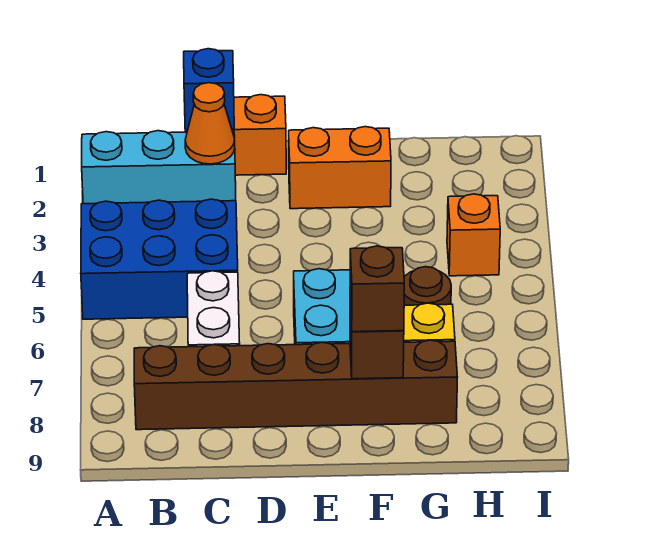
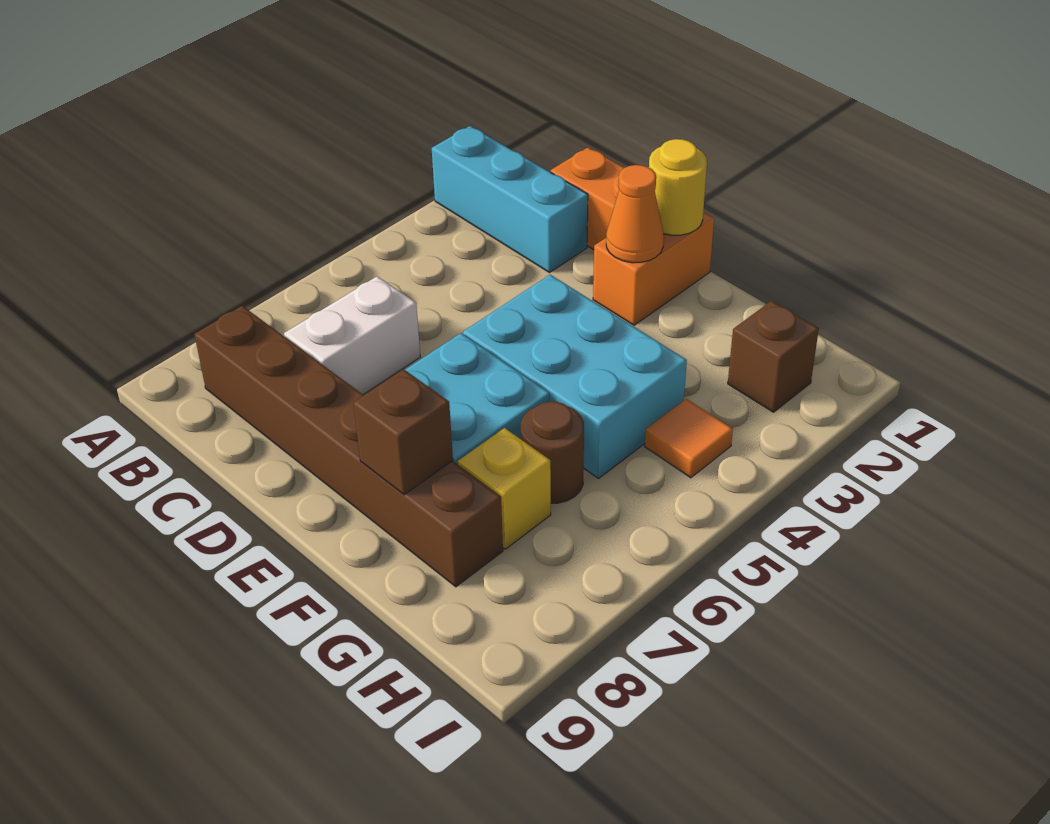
blue 2x3 brick [81,199,238,319] -> none
blue 1x1 brick [184,49,234,130] -> none
orange 1x1 cone [185,83,235,164] -> orange 1x1 cone moved to [606,165,664,263]
none -> yellow 1x1 round brick [649,139,707,235]
orange 1x2 brick [289,127,391,209] -> orange 1x2 brick turned to [593,212,714,325]
none -> cyan 2x3 brick [463,275,687,478]
brown 1x1 brick [350,246,404,332] -> brown 1x1 brick moved to [728,301,819,412]
orange 1x1 brick [447,194,500,276] -> orange 1x1 tile [645,399,733,478]

